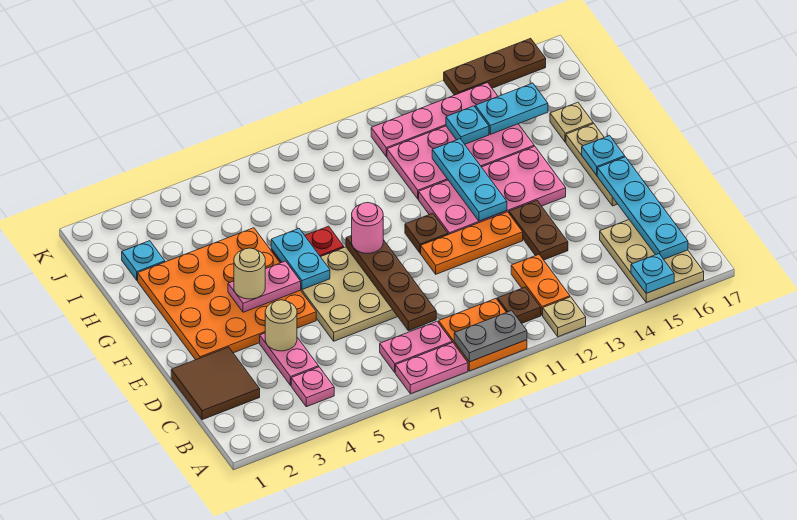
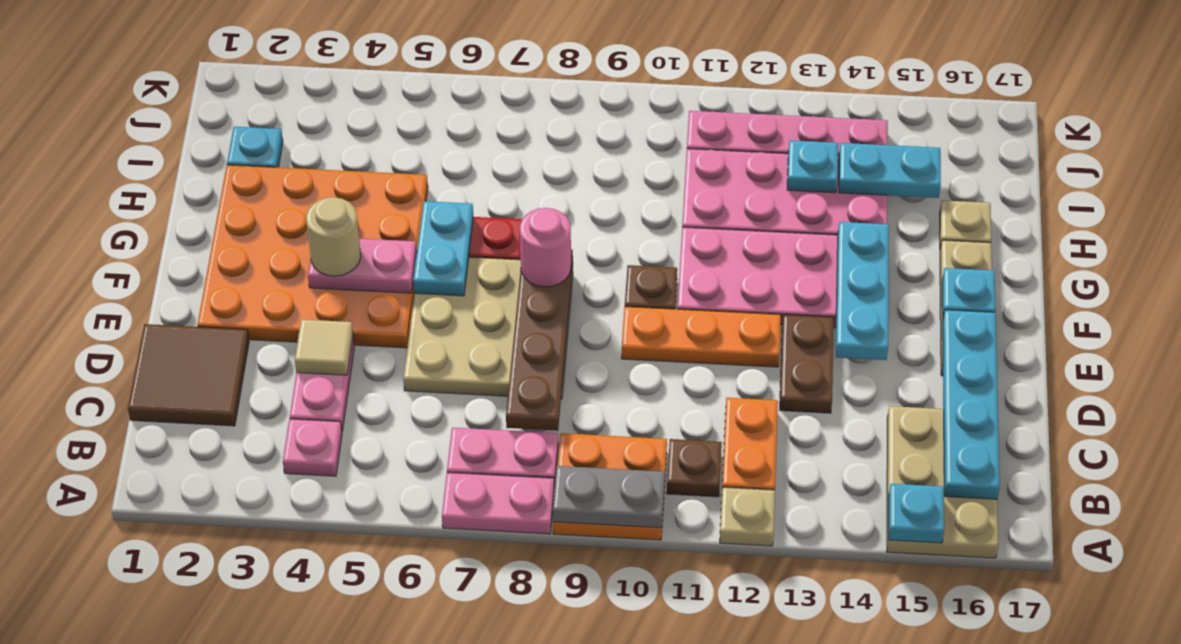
tan 1x1 round brick [265,300,297,351] -> tan 1x1 tile [295,319,353,375]
cyan 1x3 plate [432,139,507,221] -> cyan 1x3 plate moved to [836,222,889,360]
brown 1x3 plate [444,38,546,95] -> none

